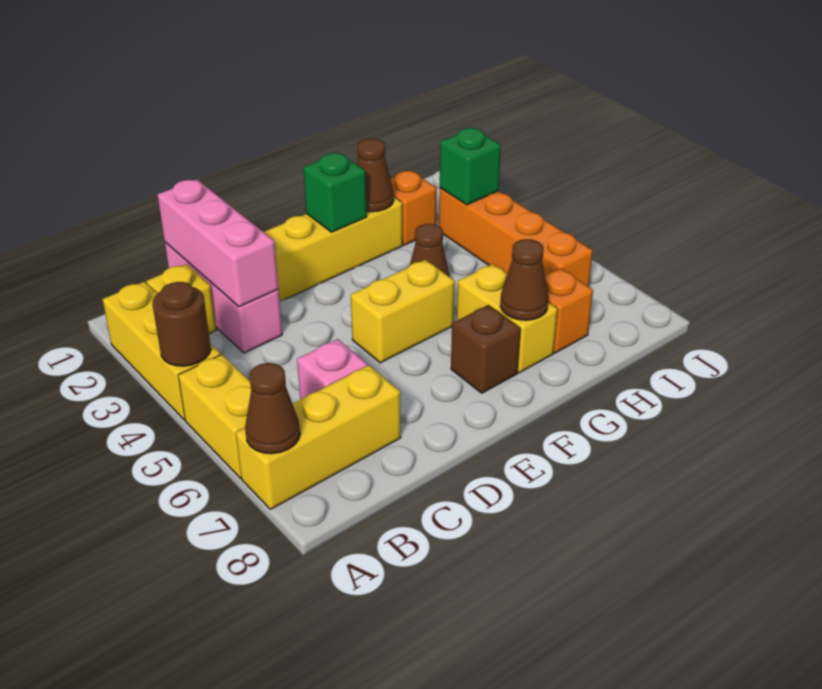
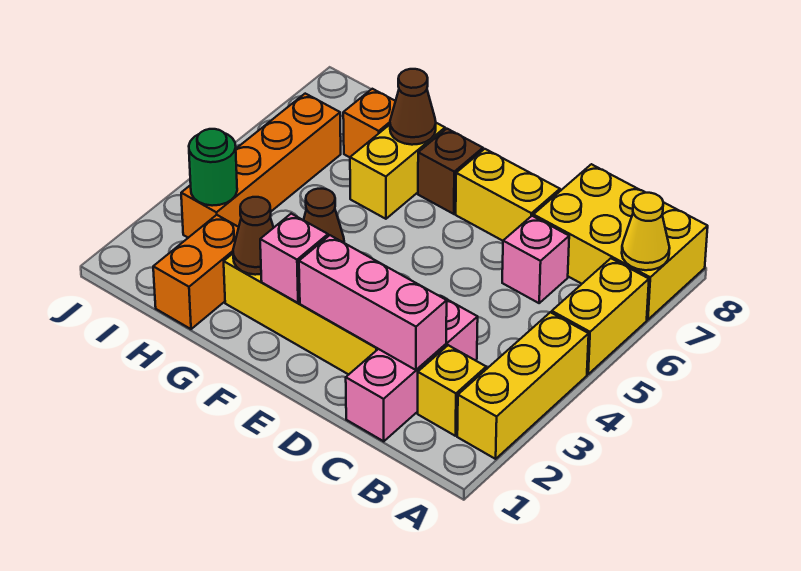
brown 1x1 round brick [152,282,211,366] -> none
yellow 1x3 brick [236,365,401,509] -> yellow 2x3 brick [533,164,708,320]
brown 1x1 cone [245,363,300,454] -> yellow 1x1 cone [622,193,670,270]
pink 1x3 brick [158,179,278,307] -> pink 1x3 brick turned to [299,235,447,370]
yellow 1x2 brick [351,260,455,363] -> yellow 1x2 brick moved to [456,149,560,241]
green 1x1 brick [303,153,367,232] -> pink 1x1 brick [260,214,328,303]
orange 1x1 brick [390,171,437,245] -> orange 1x2 brick [153,215,239,329]
green 1x1 brick [440,128,501,205] -> green 1x1 round brick [189,129,237,206]

